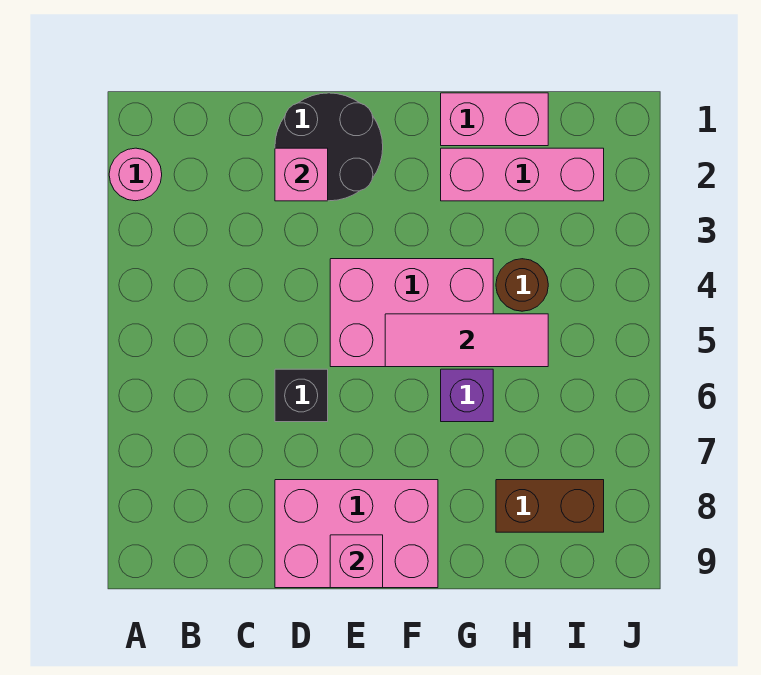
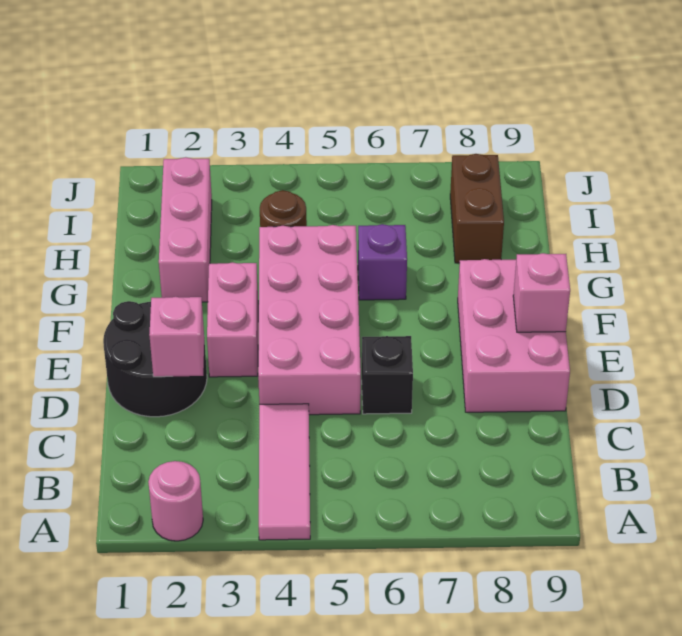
pink 2x3 brick [330,259,493,367] -> pink 2x4 brick [258,225,361,415]
pink 1x3 tile [385,314,548,367] -> pink 1x3 tile moved to [259,404,310,540]
pink 1x2 brick [441,93,548,146] -> pink 1x2 brick moved to [207,262,258,377]

